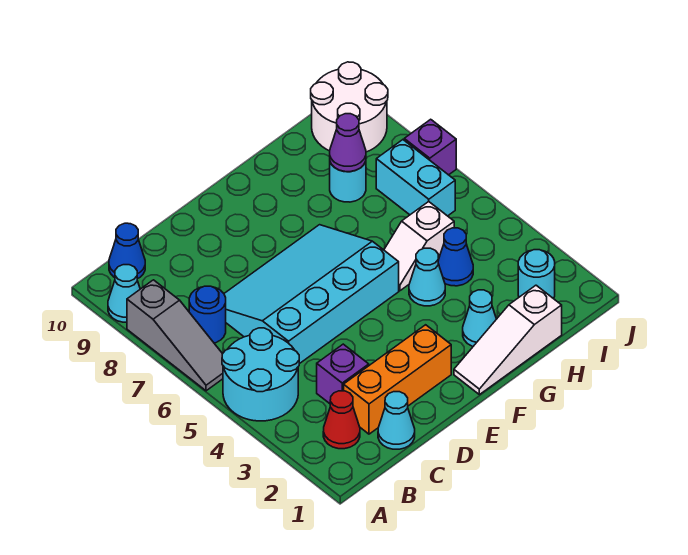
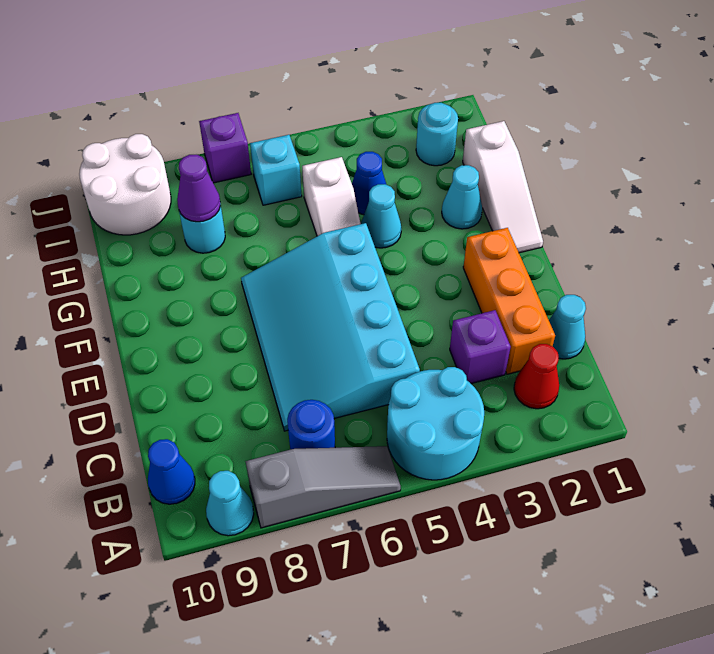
cyan 1x2 brick [376,140,455,216] -> cyan 1x1 brick [250,135,302,205]

